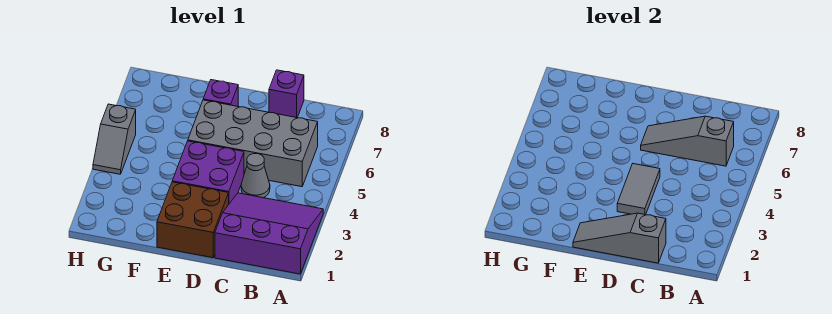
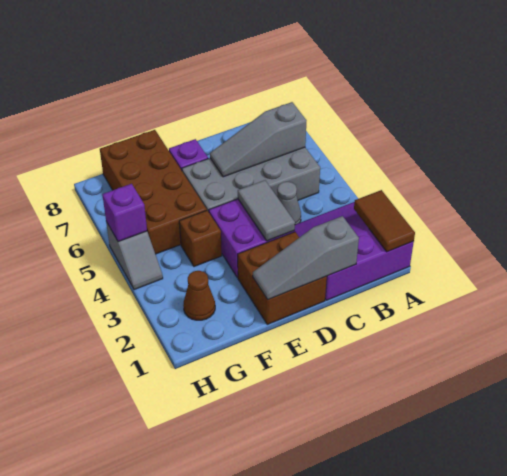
none -> brown 1x2 tile [354,190,415,252]
purple 1x1 brick [269,70,304,118] -> purple 1x1 brick moved to [102,184,147,242]
none -> brown 1x1 brick [179,211,222,267]
none -> brown 2x4 brick [100,130,207,254]
none -> brown 1x1 cone [183,271,215,320]

